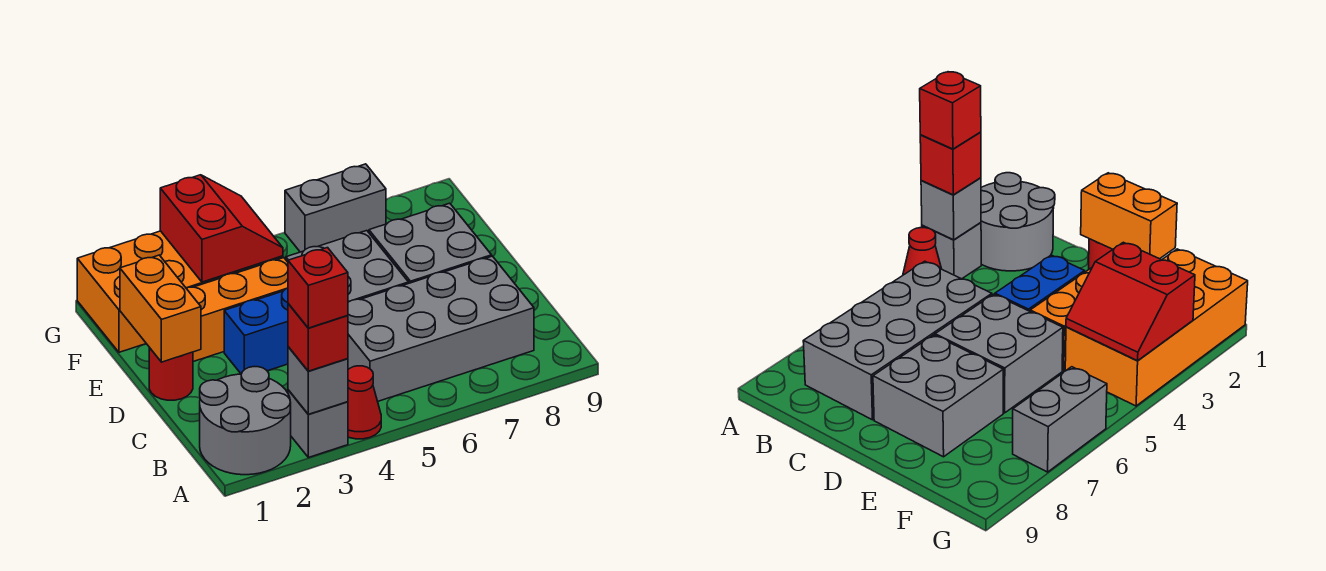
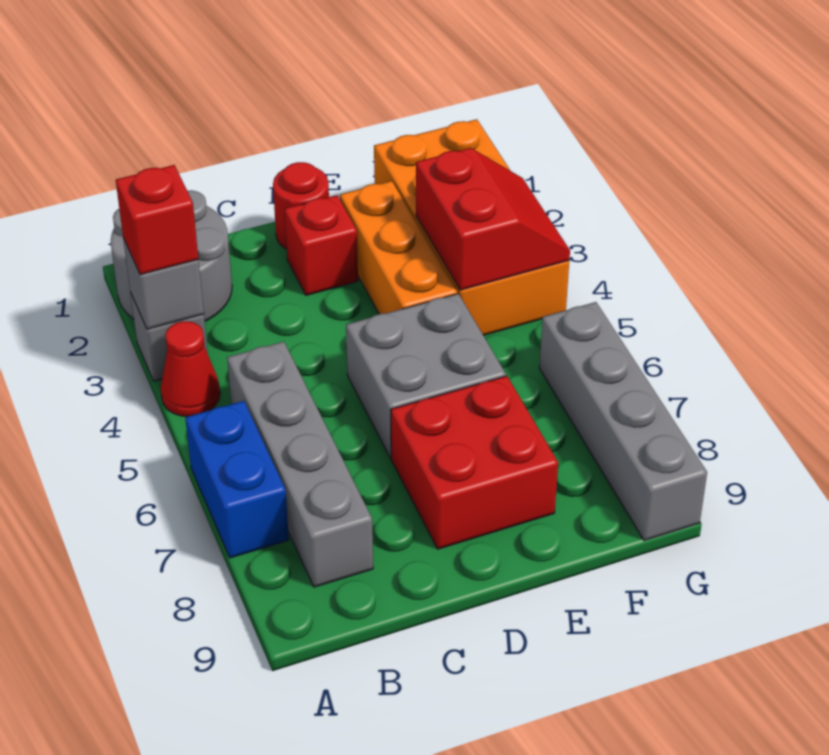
red 1x1 brick [288,248,348,328] -> red 1x1 brick moved to [285,195,358,295]
grey 2x4 brick [348,256,534,401] -> grey 1x4 brick [227,342,373,587]
orange 1x2 brick [120,255,201,362] -> none
blue 1x2 brick [224,288,288,374] -> blue 1x2 brick moved to [185,401,289,558]
grey 2x2 brick [369,203,492,283] -> red 2x2 brick [391,376,558,549]
red 2x2 slope [160,175,283,282] -> red 2x2 slope turned to [416,148,570,290]
grey 1x2 brick [285,164,386,252] -> grey 1x4 brick [539,302,707,541]

